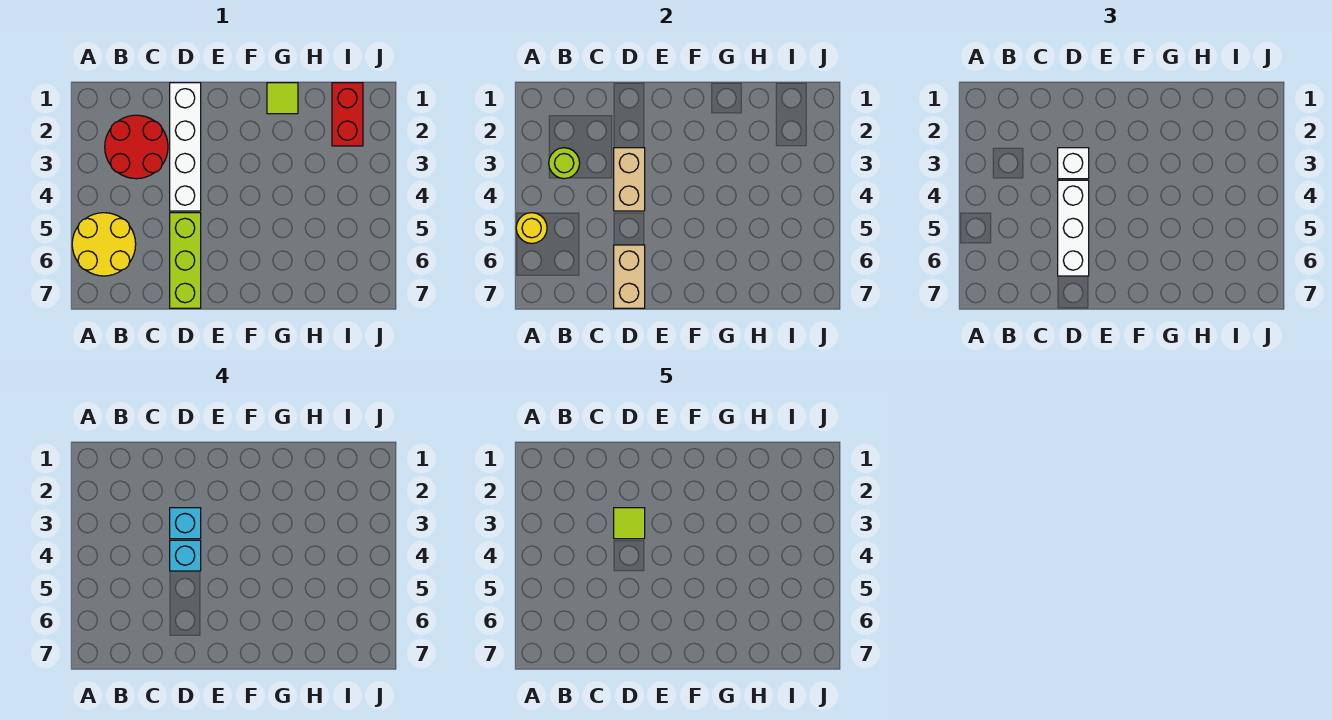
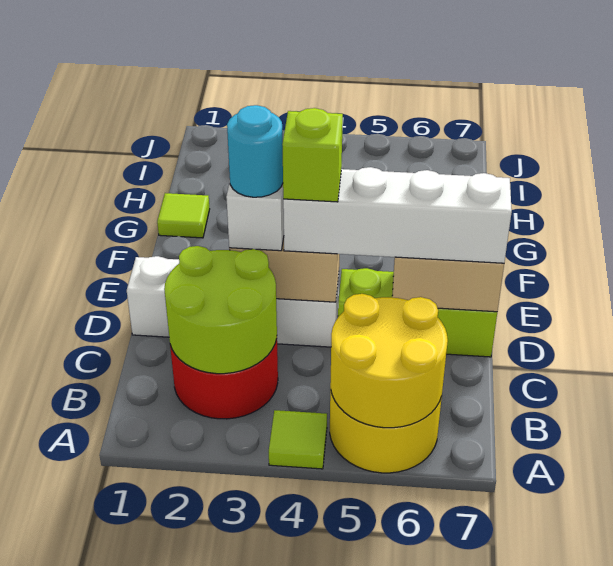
yellow 1x1 round brick [516,213,547,244] -> yellow 2x2 round brick [331,294,448,428]
lime 1x1 round brick [549,148,580,179] -> lime 2x2 round brick [164,246,277,374]
cyan 1x1 brick [170,508,201,539] -> cyan 1x1 round brick [227,105,283,197]
lime 1x1 tile [614,508,645,539] -> lime 1x1 tile moved to [269,410,327,469]
white 1x3 brick [1058,180,1089,276] -> white 1x4 brick [283,167,512,263]
cyan 1x1 brick [170,540,201,571] -> lime 1x1 brick [282,108,343,202]
red 1x2 brick [332,83,363,146] -> none

